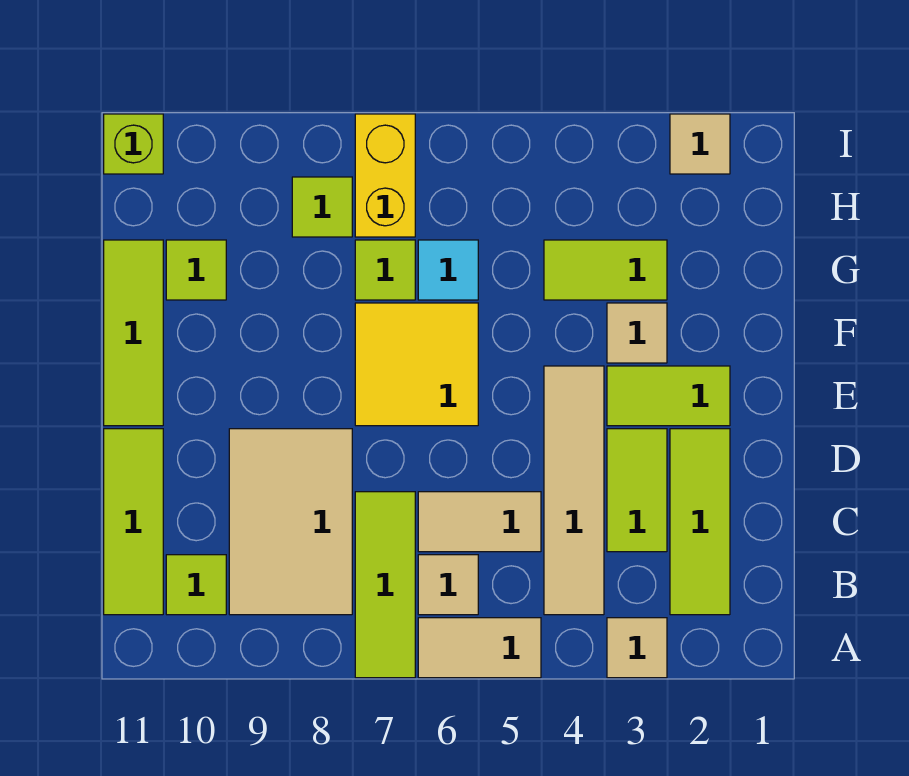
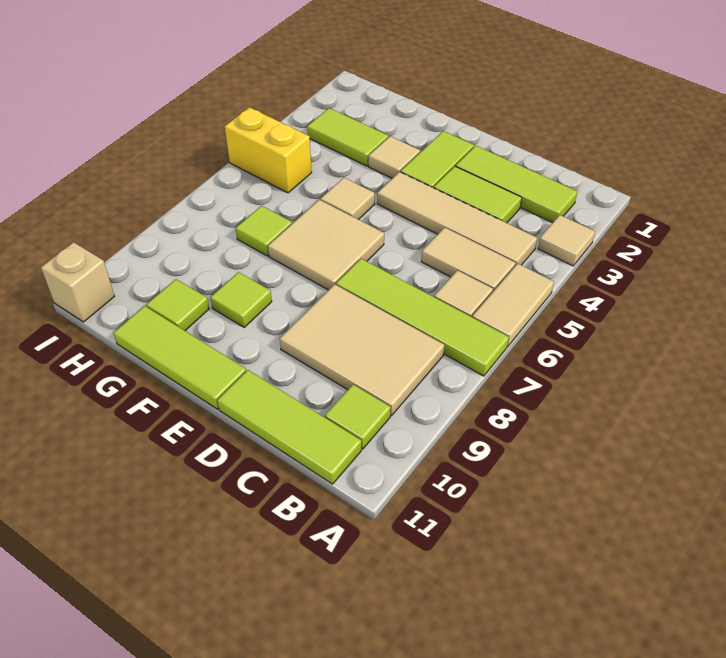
lime 1x3 tile [355,492,415,678] -> lime 1x4 tile [336,259,509,376]
tan 1x2 tile [418,492,541,552] -> tan 1x2 tile turned to [421,227,516,291]
yellow 2x2 tile [355,303,478,426] -> tan 2x2 tile [268,200,384,290]
lime 1x2 tile [544,240,667,300] -> lime 1x2 tile turned to [307,108,388,166]
cyan 1x1 tile [418,240,478,300] -> none
yellow 1x2 brick [355,114,415,237] -> yellow 1x2 brick moved to [225,107,312,193]
lime 1x1 tile [292,177,352,237] -> lime 1x1 tile moved to [210,272,272,327]
tan 1x1 tile [670,114,730,174] -> tan 1x1 tile moved to [320,178,375,220]
lime 1x1 brick [104,114,163,174] -> tan 1x1 brick [41,242,114,322]

